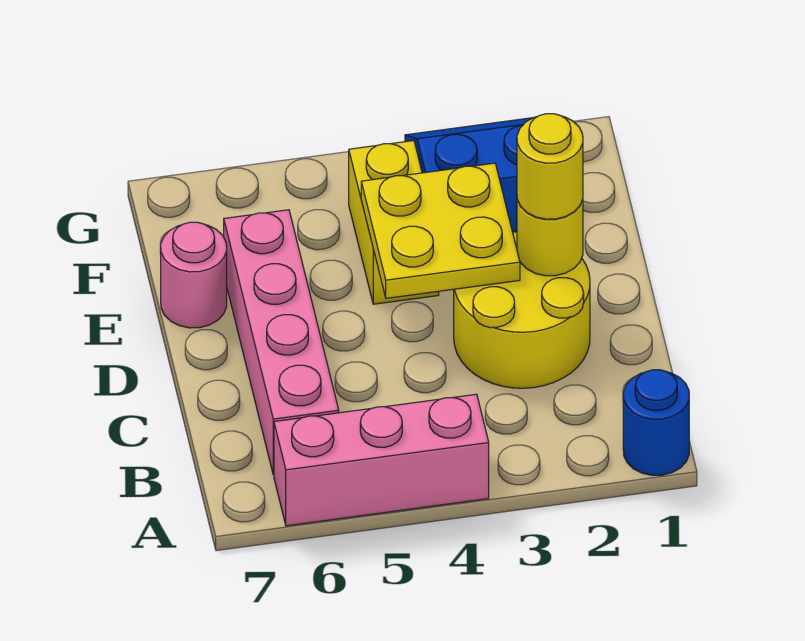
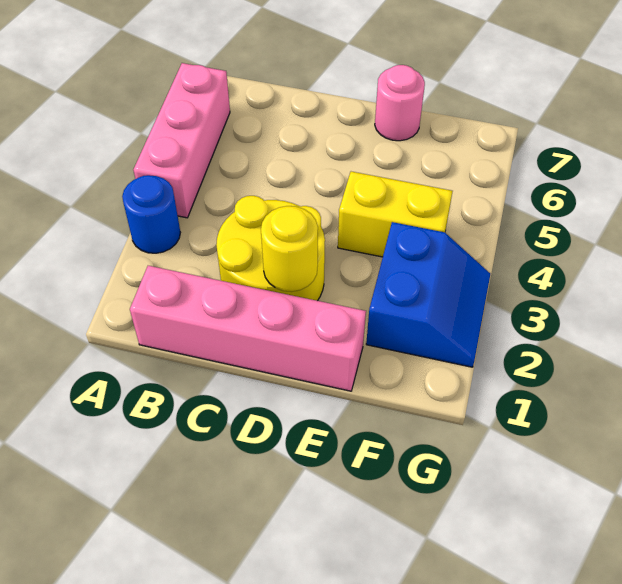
blue 1x1 round brick [623,370,689,475] -> blue 1x1 round brick moved to [122,175,180,253]
pink 1x4 brick [224,210,339,475] -> pink 1x4 brick moved to [130,266,366,391]
yellow 1x1 round brick [517,114,583,219] -> none
yellow 2x2 plate [361,163,520,298] -> none

